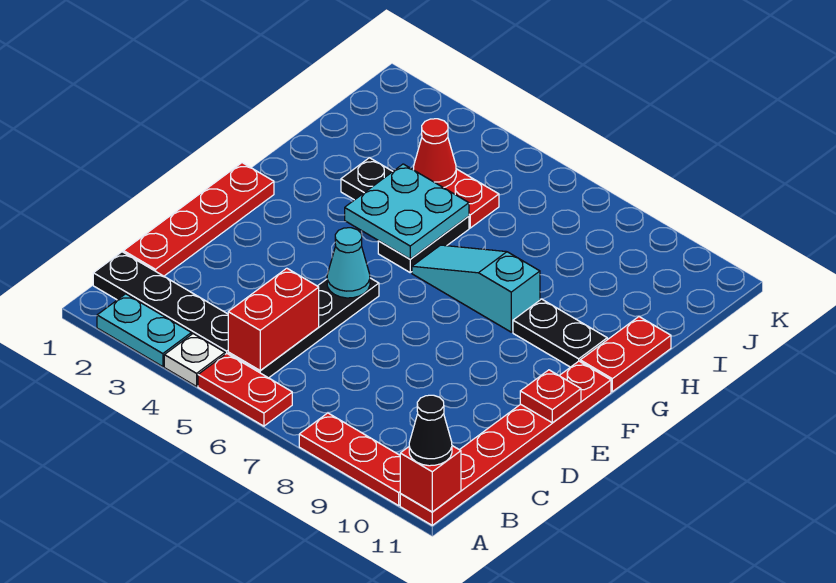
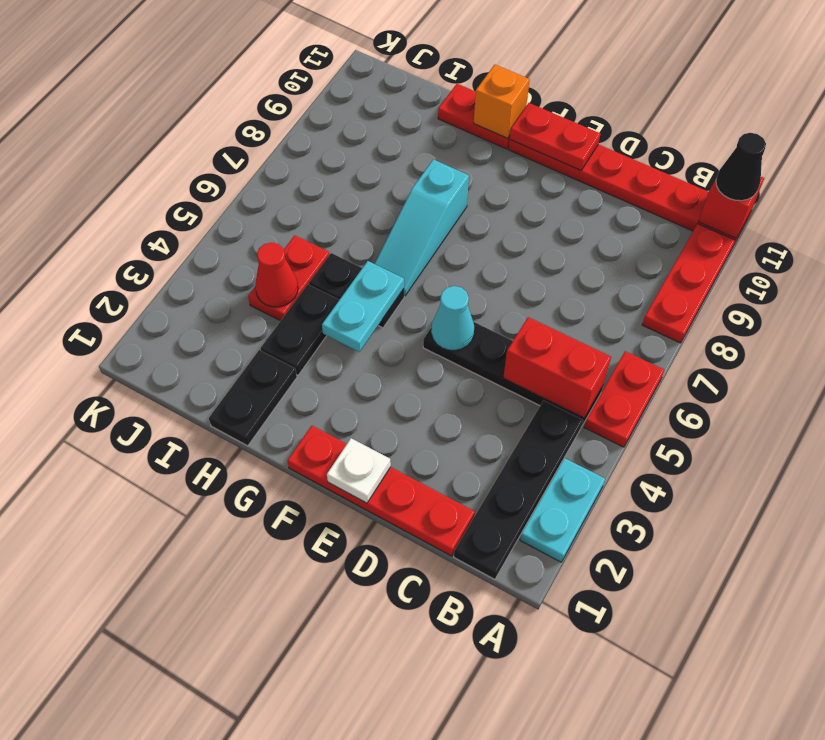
white 1x1 plate [164,334,225,386] -> white 1x1 plate moved to [327,438,391,503]
red 1x1 plate [520,370,581,423] -> red 1x2 plate [510,103,600,170]
cyan 2x2 plate [345,164,469,259] -> cyan 1x2 plate [322,261,404,352]
black 1x2 plate [513,299,607,367] -> black 1x2 plate moved to [209,350,297,446]
none -> orange 1x1 brick [474,65,530,138]

